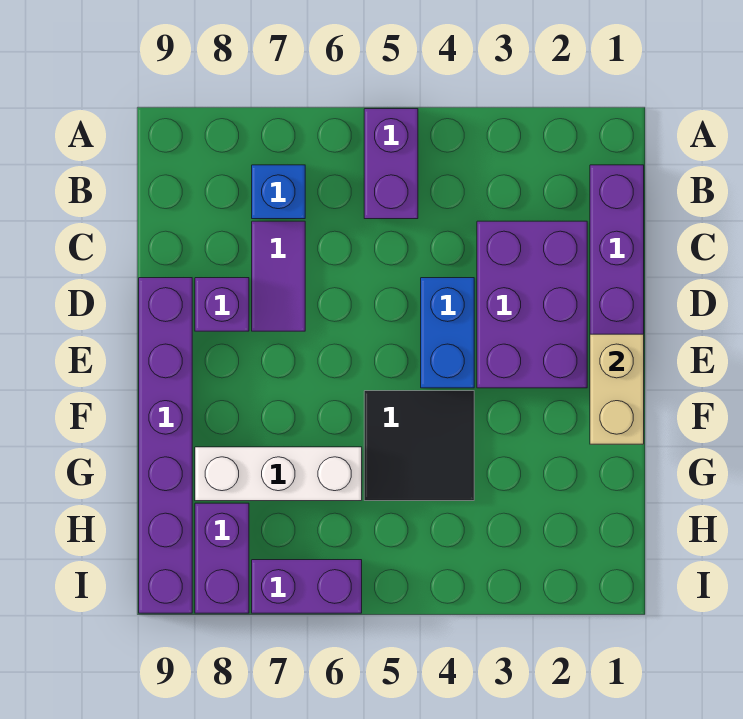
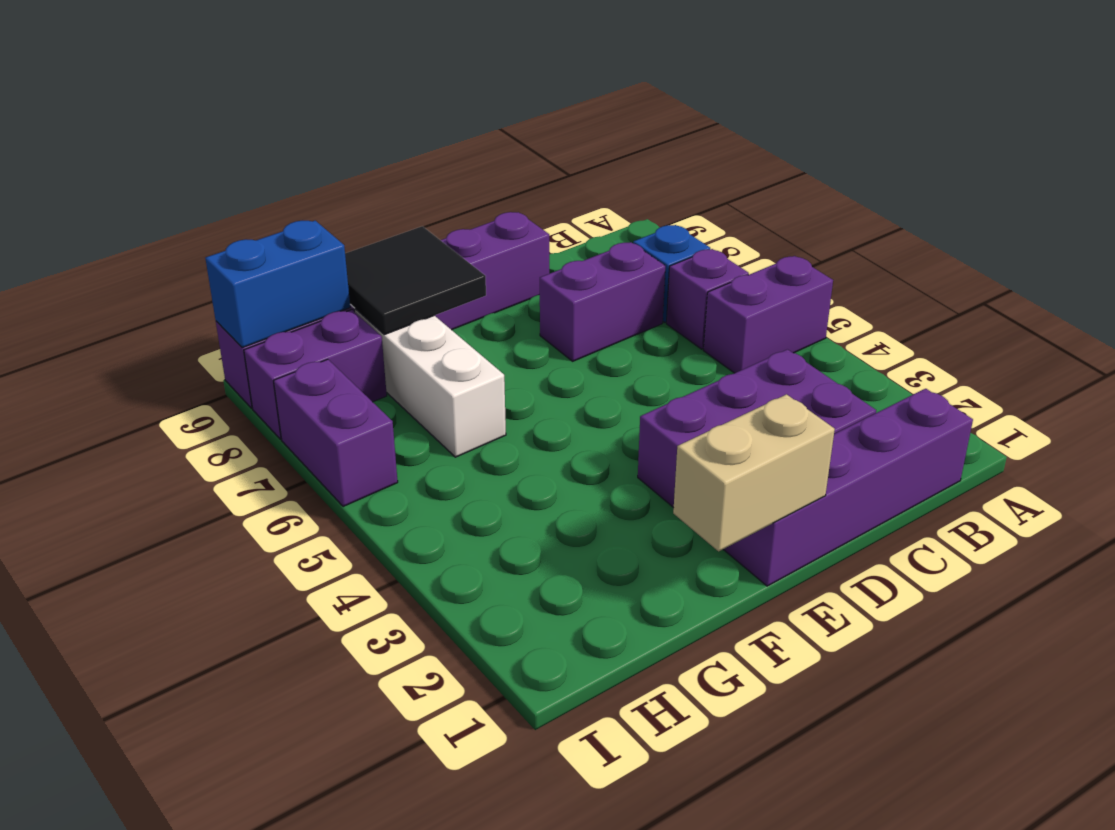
purple 1x2 tile [252,221,305,331] -> purple 1x2 brick [540,242,665,361]
blue 1x2 brick [421,278,474,388] -> blue 1x2 brick moved to [205,221,350,348]
purple 1x1 brick [195,278,249,331] -> purple 1x1 brick moved to [666,249,749,349]
black 2x2 tile [364,391,474,501] -> black 2x2 tile moved to [345,226,486,335]

